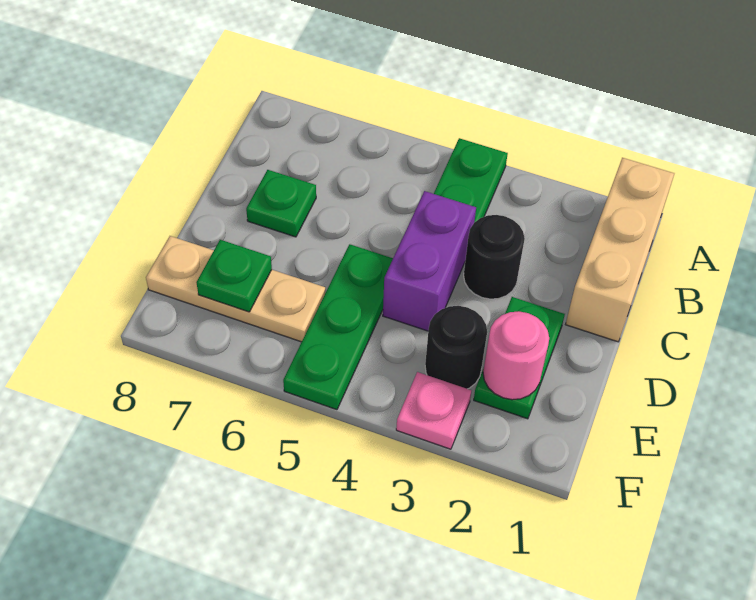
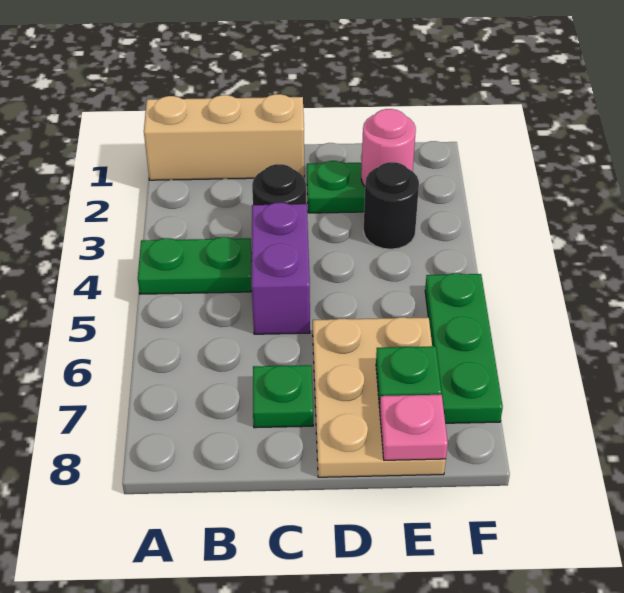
purple 1x2 brick [383,191,476,331] -> purple 1x2 brick turned to [252,202,310,334]
green 1x3 plate [283,244,393,410] -> green 1x3 plate turned to [425,273,503,423]
tan 1x3 plate [146,236,325,342] -> tan 2x3 plate [313,317,446,477]
pink 1x1 plate [396,372,471,449] -> pink 1x1 plate moved to [380,395,448,460]

